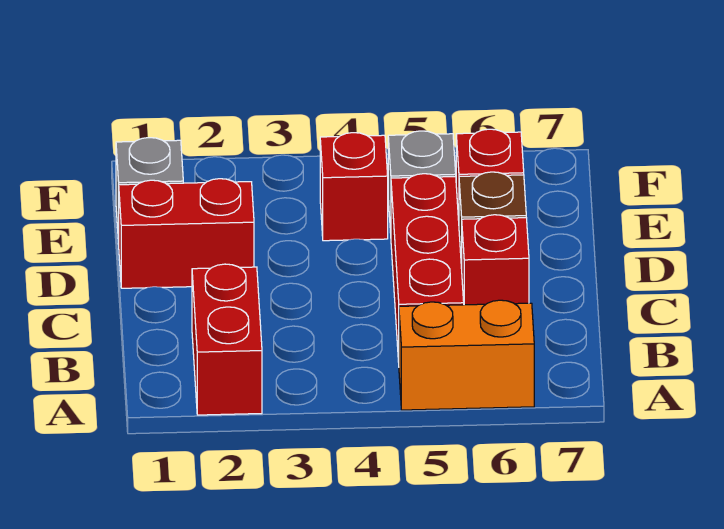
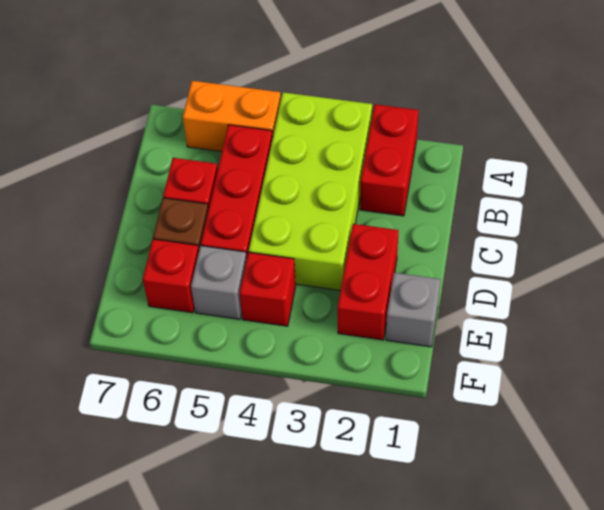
none -> lime 2x4 brick [249,92,372,291]
red 1x2 brick [119,179,254,288] -> red 1x2 brick turned to [338,224,399,340]

